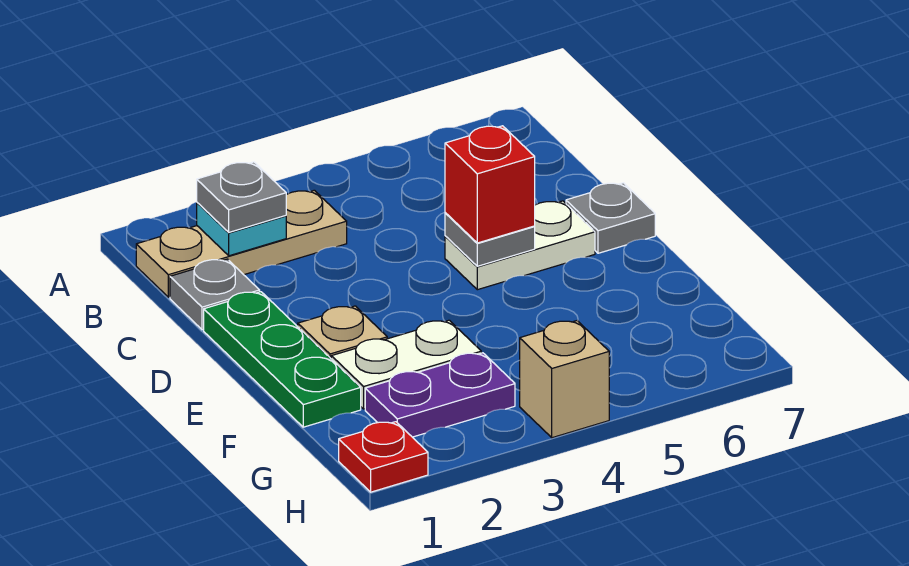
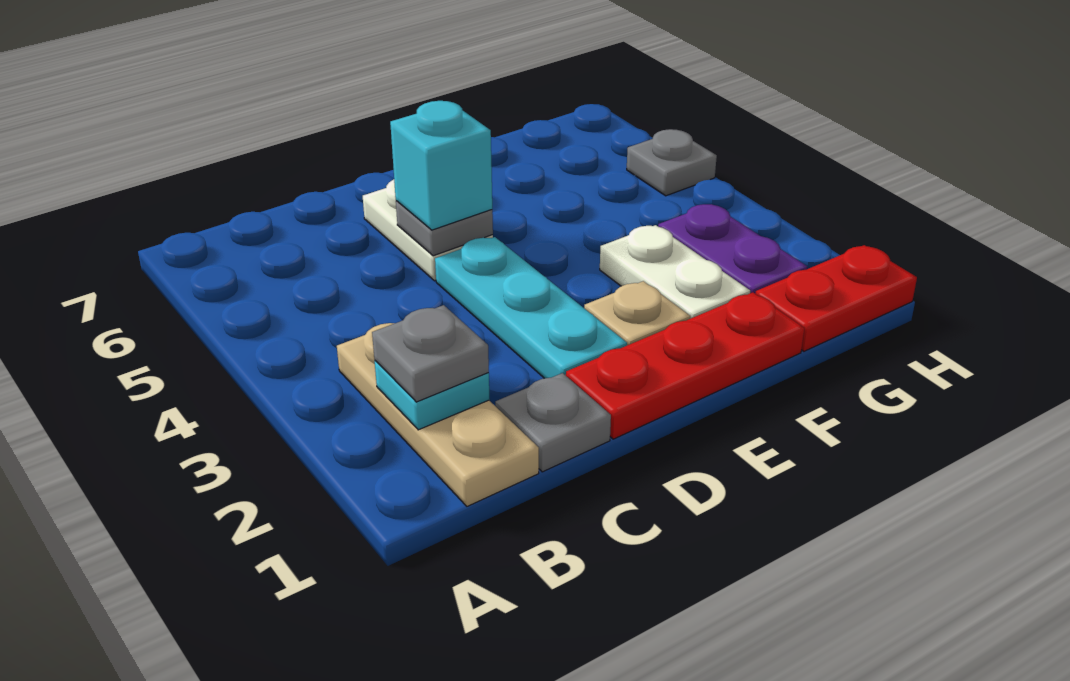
green 1x3 plate [204,292,361,427] -> red 1x3 plate [566,292,804,439]
none -> cyan 1x3 plate [435,237,627,378]
red 1x1 brick [445,126,535,243] -> cyan 1x1 brick [390,101,492,230]
grey 1x1 plate [566,183,655,253] -> grey 1x1 plate moved to [627,129,717,196]
red 1x1 plate [339,422,428,492] -> red 1x2 plate [755,245,917,351]
tan 1x1 brick [520,321,609,438] -> none

